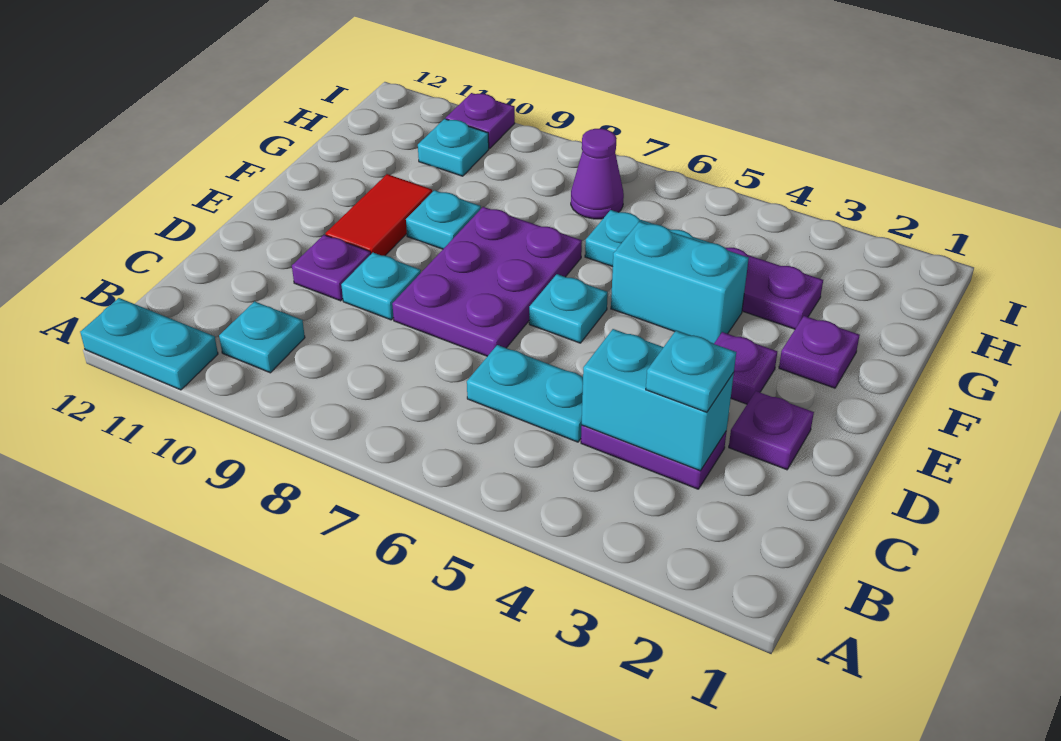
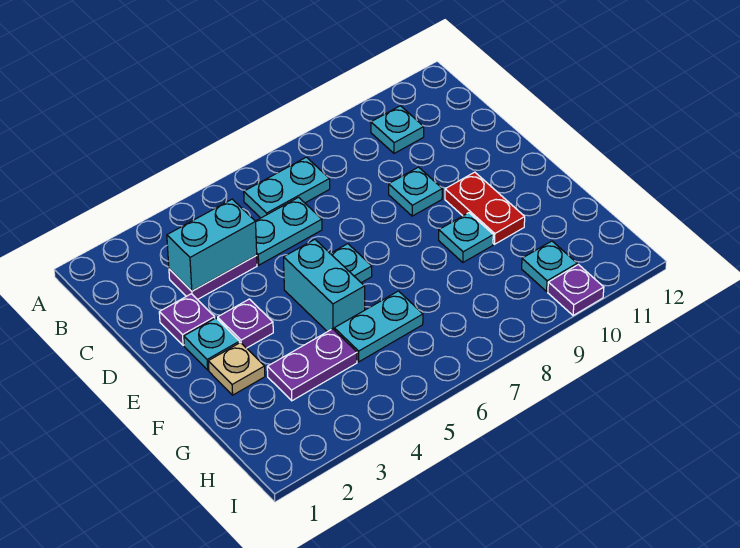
cyan 1x2 plate [80,298,218,390] -> cyan 1x2 plate moved to [244,157,330,218]
cyan 1x1 plate [646,331,736,412] -> cyan 1x1 plate moved to [184,318,240,370]
purple 2x3 plate [392,207,582,356] -> none
purple 1x1 plate [292,235,371,301] -> none
red 1x2 tile [325,174,432,256] -> red 1x2 plate [445,172,525,244]
purple 1x1 plate [779,316,860,388] -> tan 1x1 plate [208,343,265,395]
cyan 1x2 brick [611,222,749,344] -> cyan 1x2 brick turned to [284,239,365,332]
purple 1x1 cone [571,129,624,219] -> none

